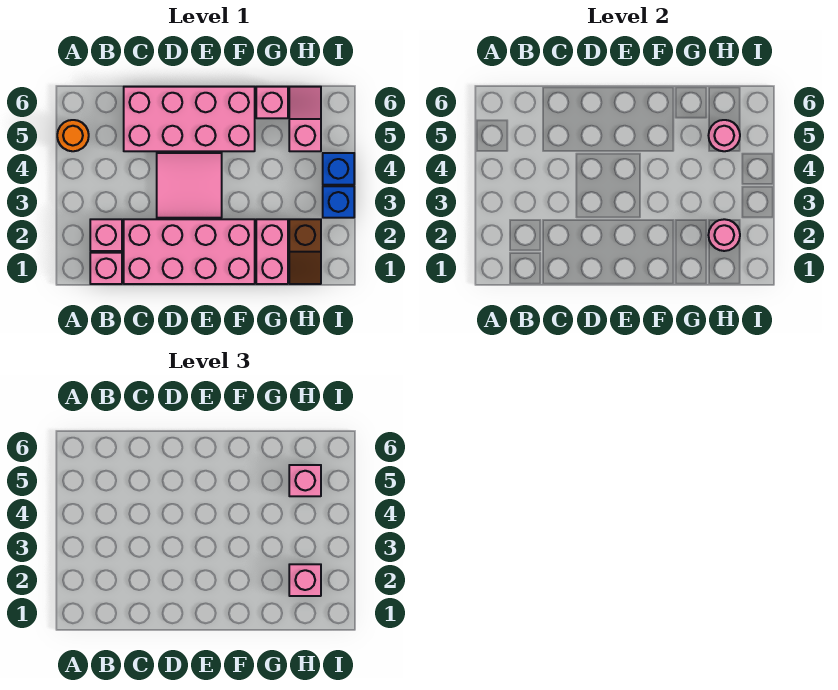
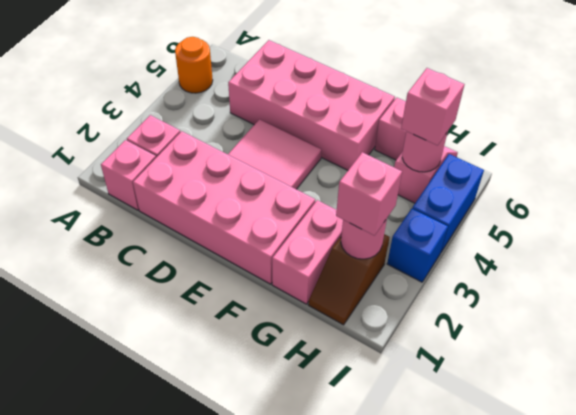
blue 1x1 brick [323,153,354,185] -> blue 1x2 brick [412,154,484,252]

